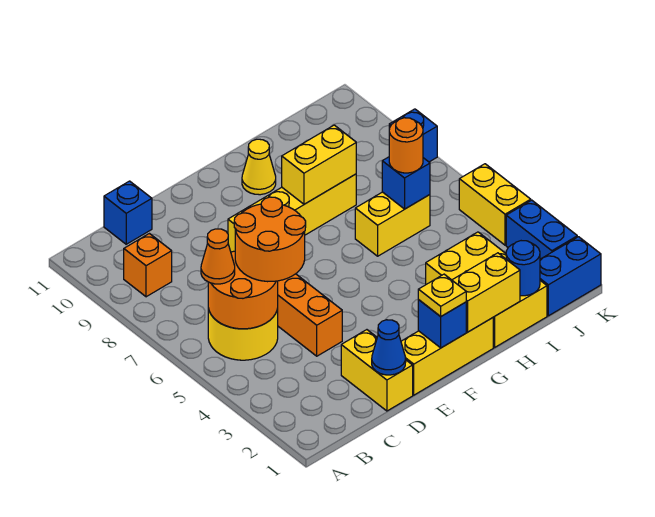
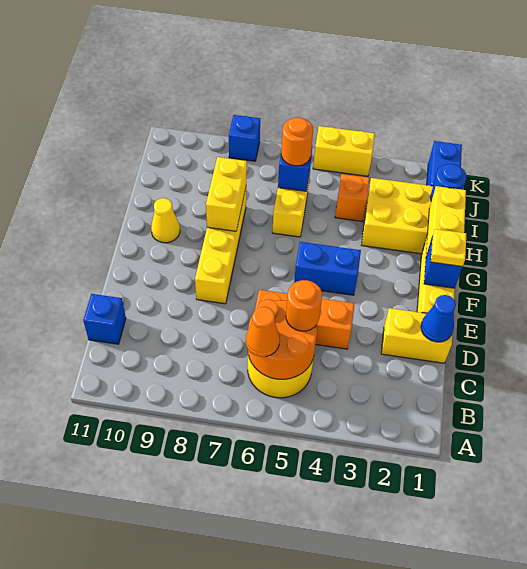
orange 1x1 brick [124,234,172,297] -> orange 1x1 brick moved to [335,174,369,222]
orange 2x2 round brick [234,197,306,282] -> orange 1x1 round brick [286,280,322,331]
blue 1x2 brick [506,200,577,259] -> blue 1x2 brick moved to [294,242,361,295]

